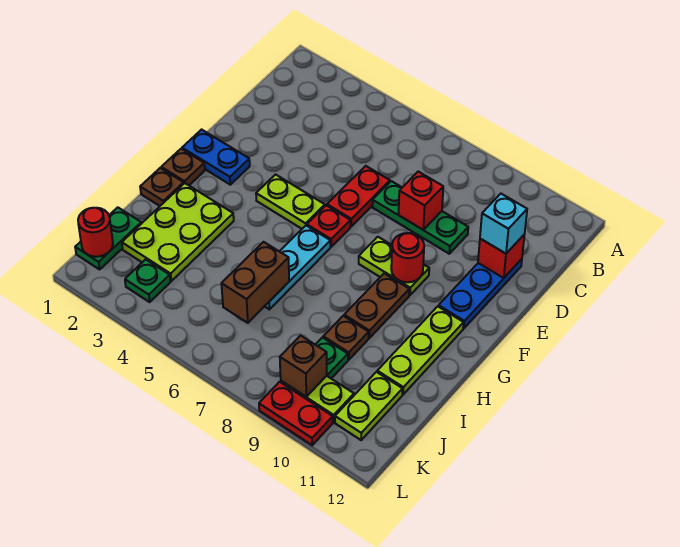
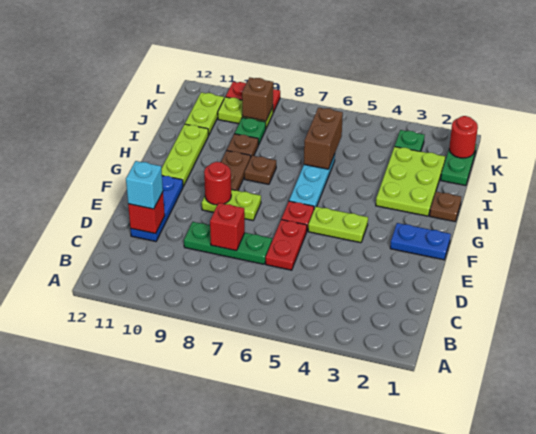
brown 1x1 plate [161,149,205,185] -> brown 1x1 plate moved to [244,156,276,184]

